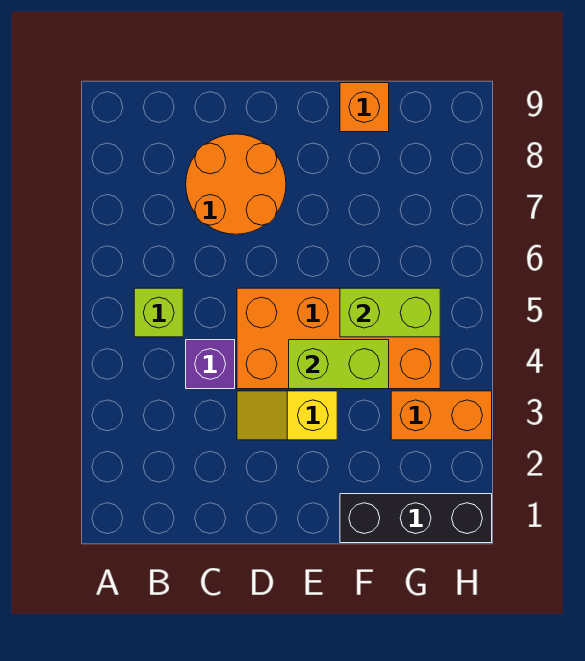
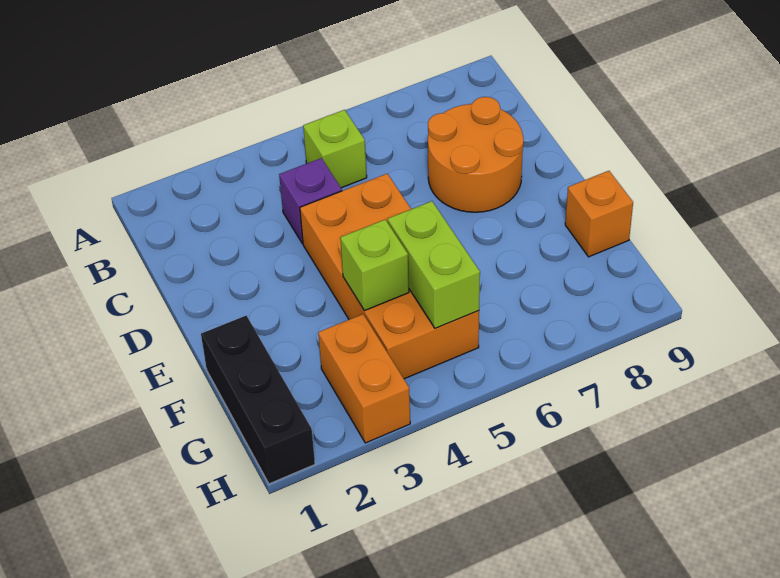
yellow 1x2 slope [237,391,337,440] -> none
lime 1x2 brick [289,340,389,389] -> lime 1x1 brick [340,219,409,311]

